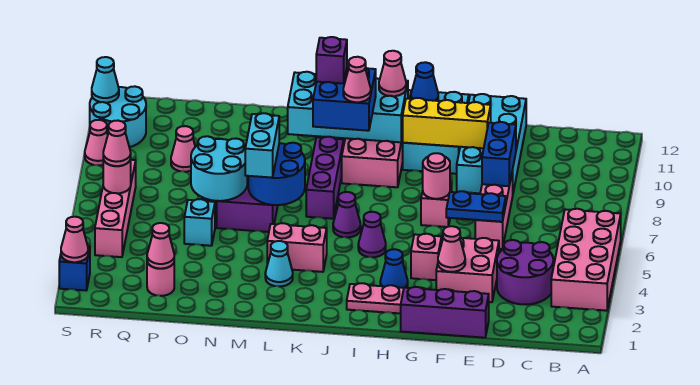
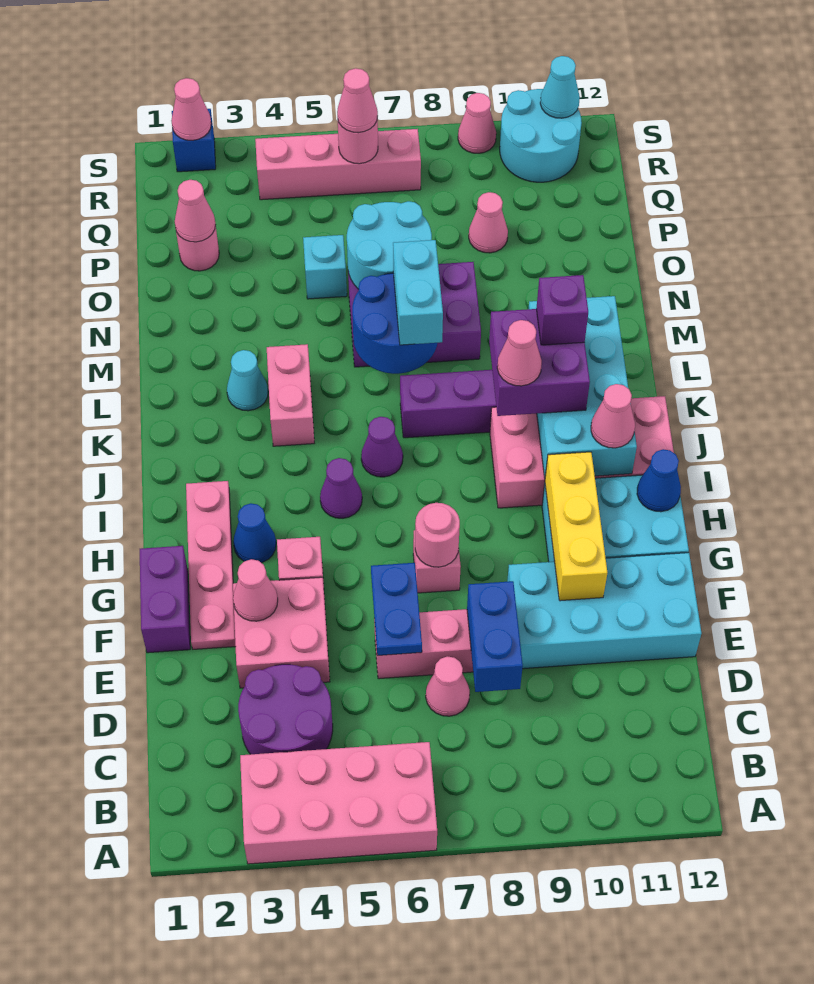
none -> pink 1x1 cone [426,656,470,716]
purple 1x3 brick [401,287,489,338] -> purple 1x2 brick [140,546,190,653]
blue 1x2 brick [482,122,516,186] -> blue 1x2 brick turned to [467,581,523,692]
blue 2x2 brick [313,67,376,131] -> purple 2x2 brick [489,309,590,416]
cyan 1x2 brick [245,113,279,178] -> cyan 1x2 brick turned to [393,240,443,345]

